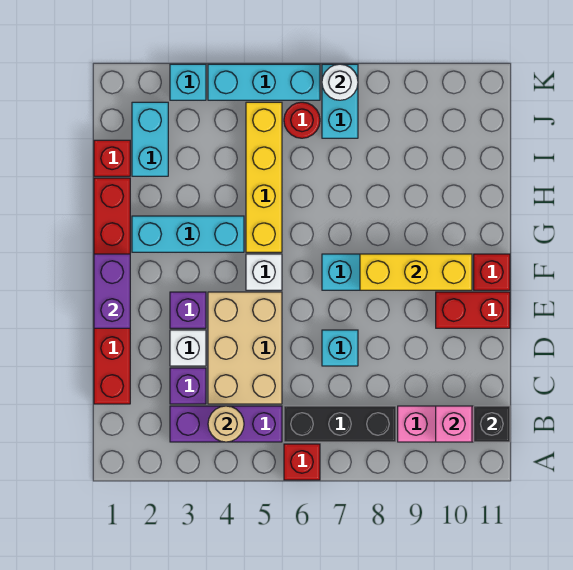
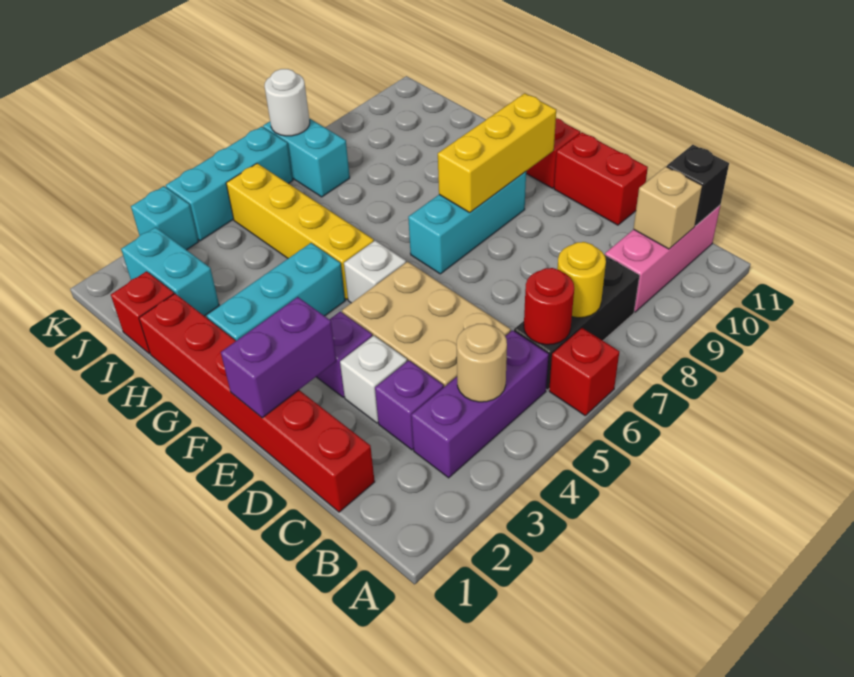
none -> yellow 1x1 round brick [557,242,606,318]
pink 1x1 brick [436,406,472,442] -> tan 1x1 brick [633,167,702,249]
cyan 1x1 brick [322,330,358,366] -> none
purple 1x2 brick [94,254,130,328] -> purple 1x2 brick turned to [221,297,336,418]
red 1x2 brick [436,292,510,328] -> red 1x2 brick turned to [554,132,648,225]
red 1x1 round brick [284,102,320,138] -> red 1x1 round brick moved to [524,268,574,345]

